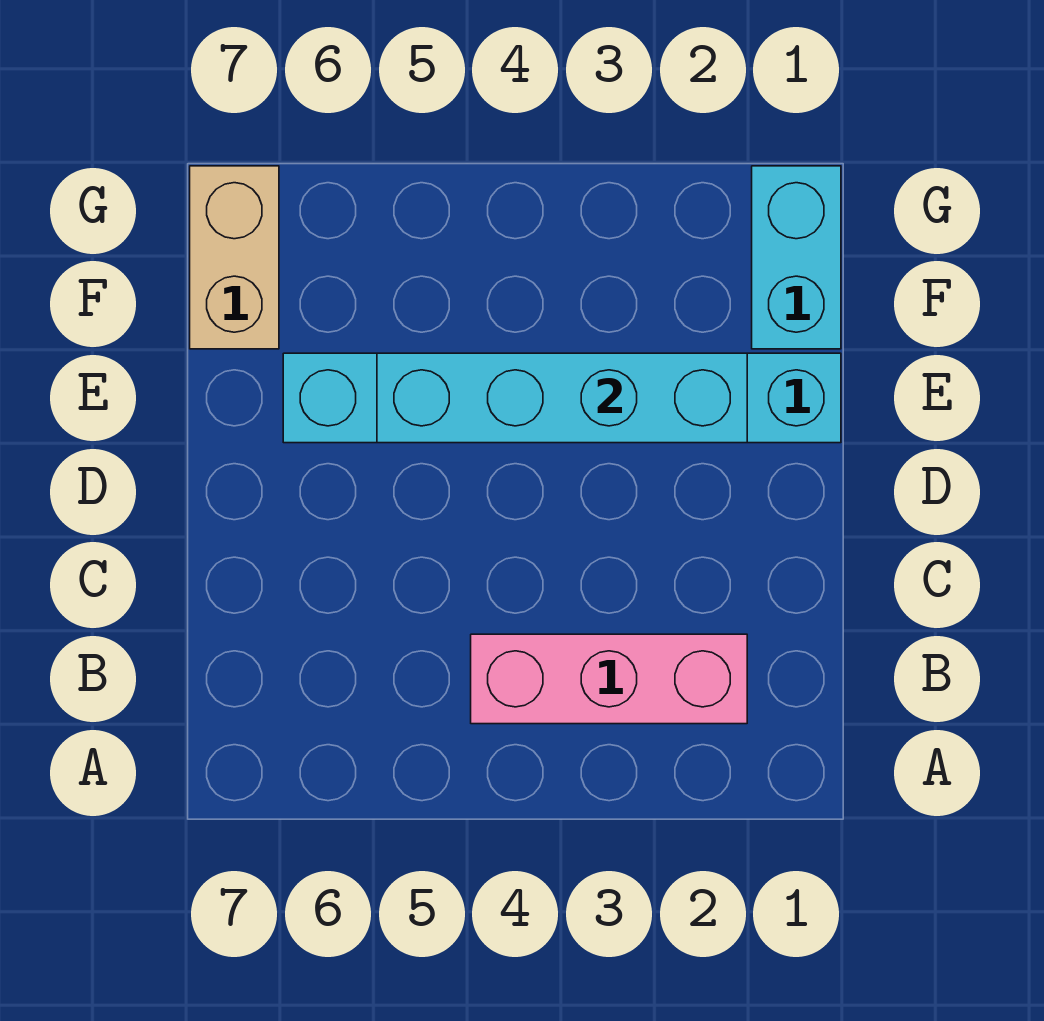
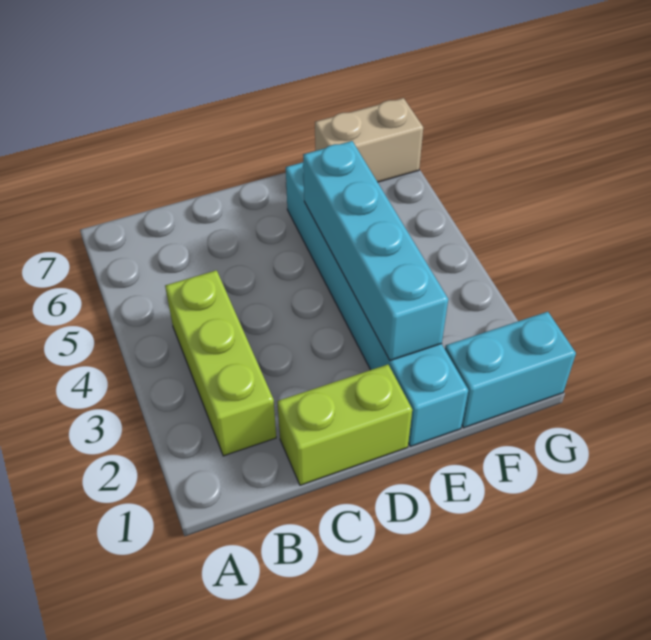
pink 1x3 brick [471,634,747,724] -> lime 1x3 brick [165,270,276,456]
none -> lime 1x2 brick [278,365,412,485]

